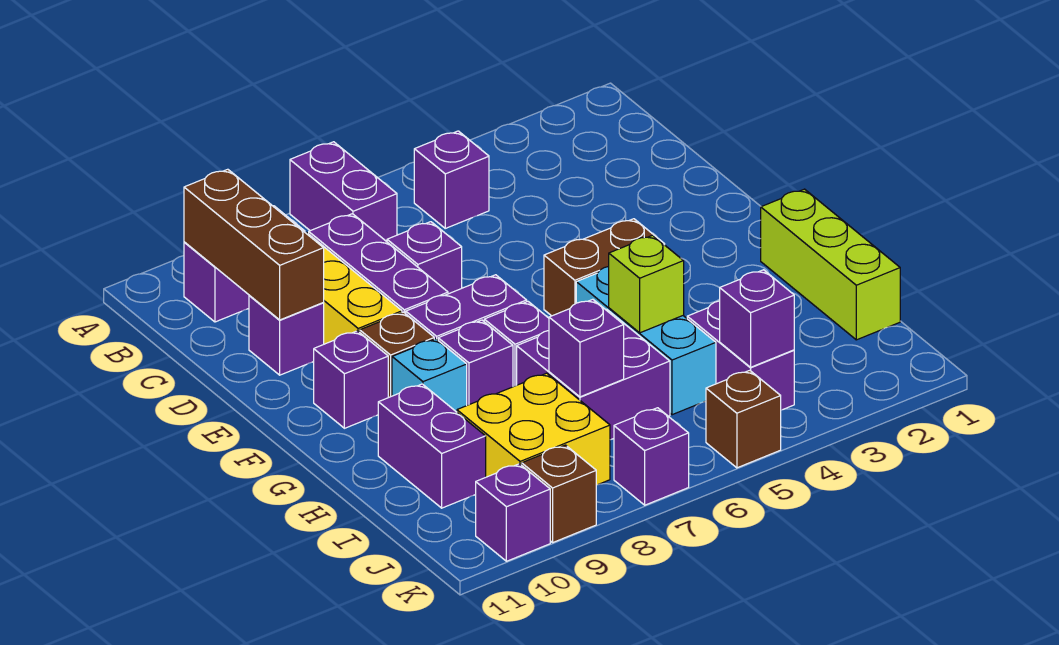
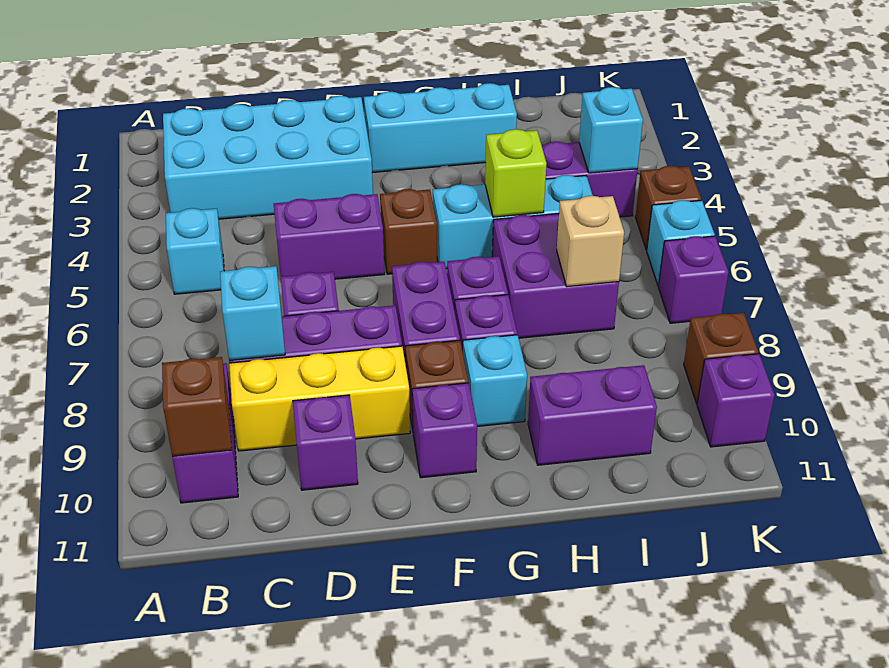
purple 1x2 brick [290,142,397,242] -> purple 1x2 brick moved to [274,194,385,279]
none -> cyan 2x4 brick [163,96,373,219]
purple 1x1 brick [414,131,489,228] -> cyan 1x1 brick [166,208,224,294]
brown 1x3 brick [184,169,324,320] -> brown 1x1 brick [162,357,232,456]
none -> cyan 1x1 brick [220,266,285,361]
none -> cyan 1x3 brick [364,83,517,173]
brown 1x2 brick [544,219,665,316] -> brown 1x1 brick [380,189,437,274]
lime 1x3 brick [761,189,900,340] -> none
purple 1x1 brick [549,299,624,397] -> tan 1x1 brick [557,196,624,287]
yellow 2x2 brick [457,373,610,485] -> none
purple 1x1 brick [720,270,794,367] -> cyan 1x1 brick [579,87,643,173]
none -> cyan 1x1 brick [647,200,715,286]

